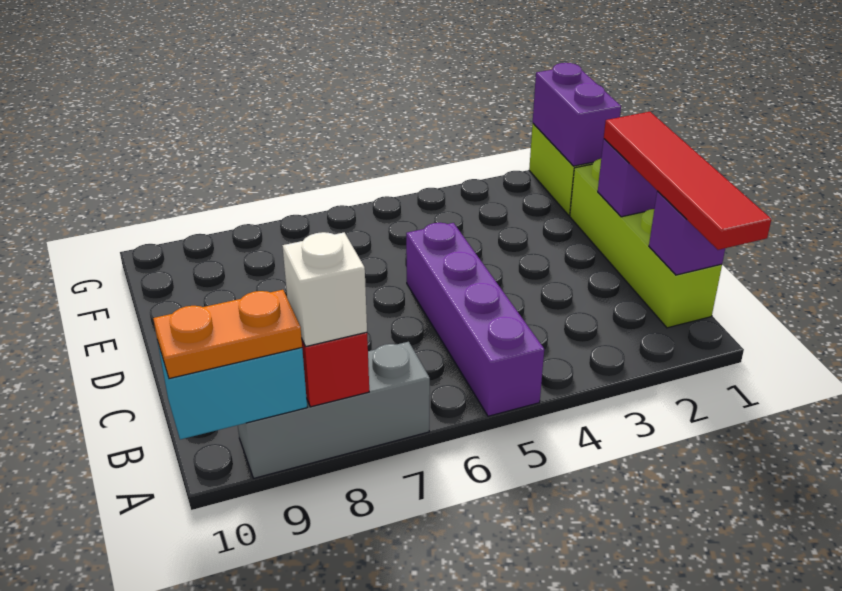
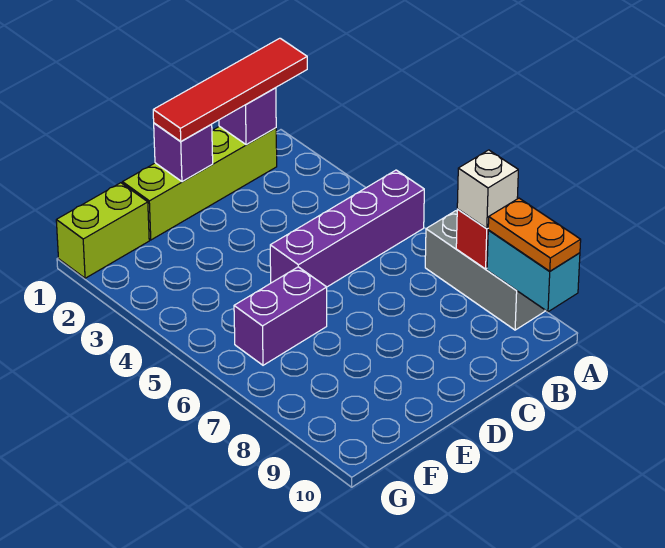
purple 1x2 brick [533,63,621,166] -> purple 1x2 brick moved to [234,267,327,365]

